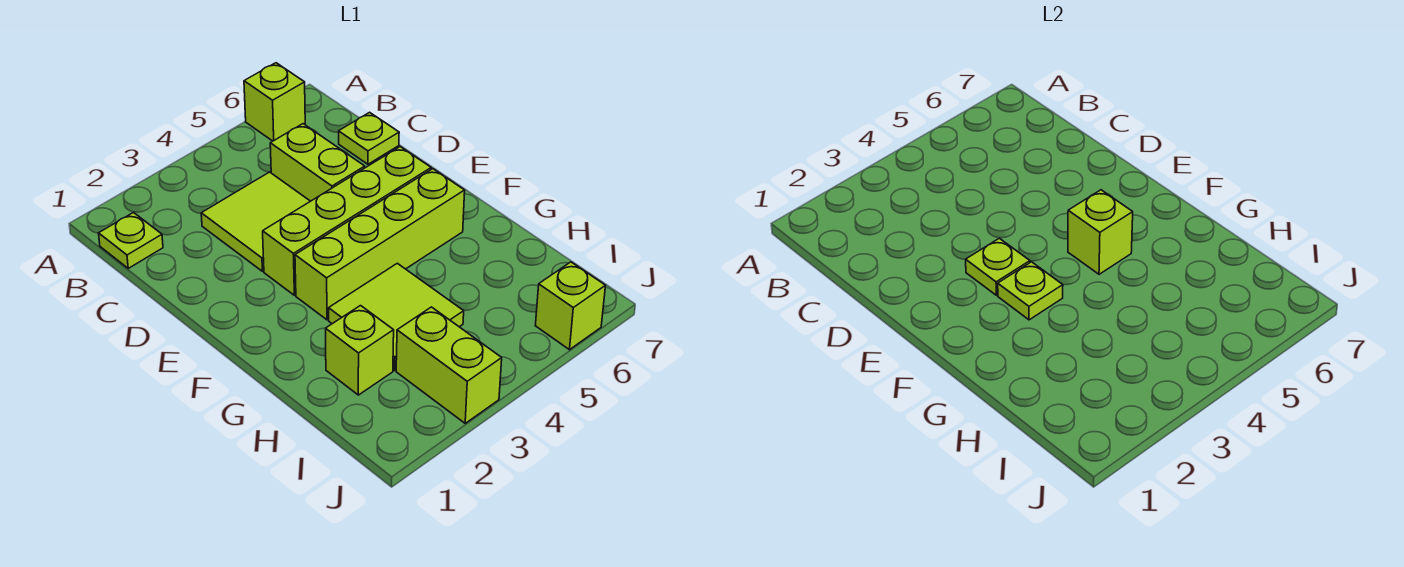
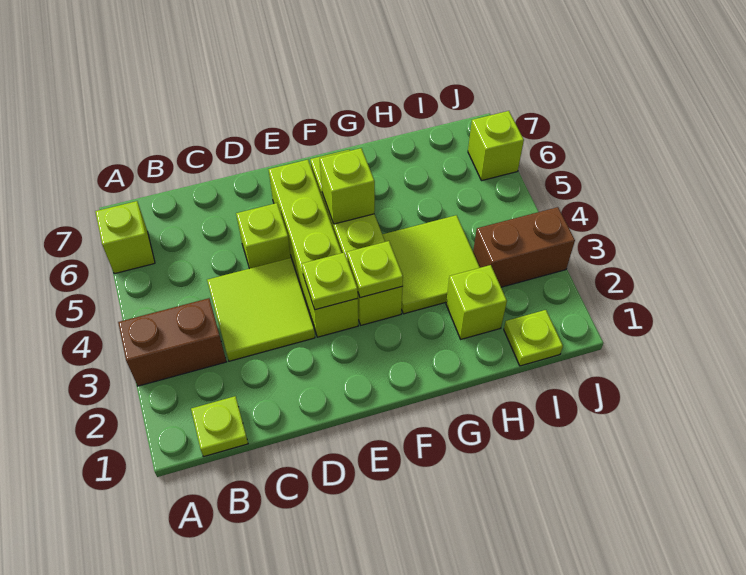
none -> brown 1x2 brick [118,298,226,386]
lime 1x2 brick [270,124,365,201] -> lime 1x1 brick [236,203,291,269]
lime 1x1 plate [339,112,399,164] -> lime 1x1 plate moved to [504,310,563,366]
lime 1x2 brick [396,307,502,423] -> brown 1x2 brick [473,207,575,287]

